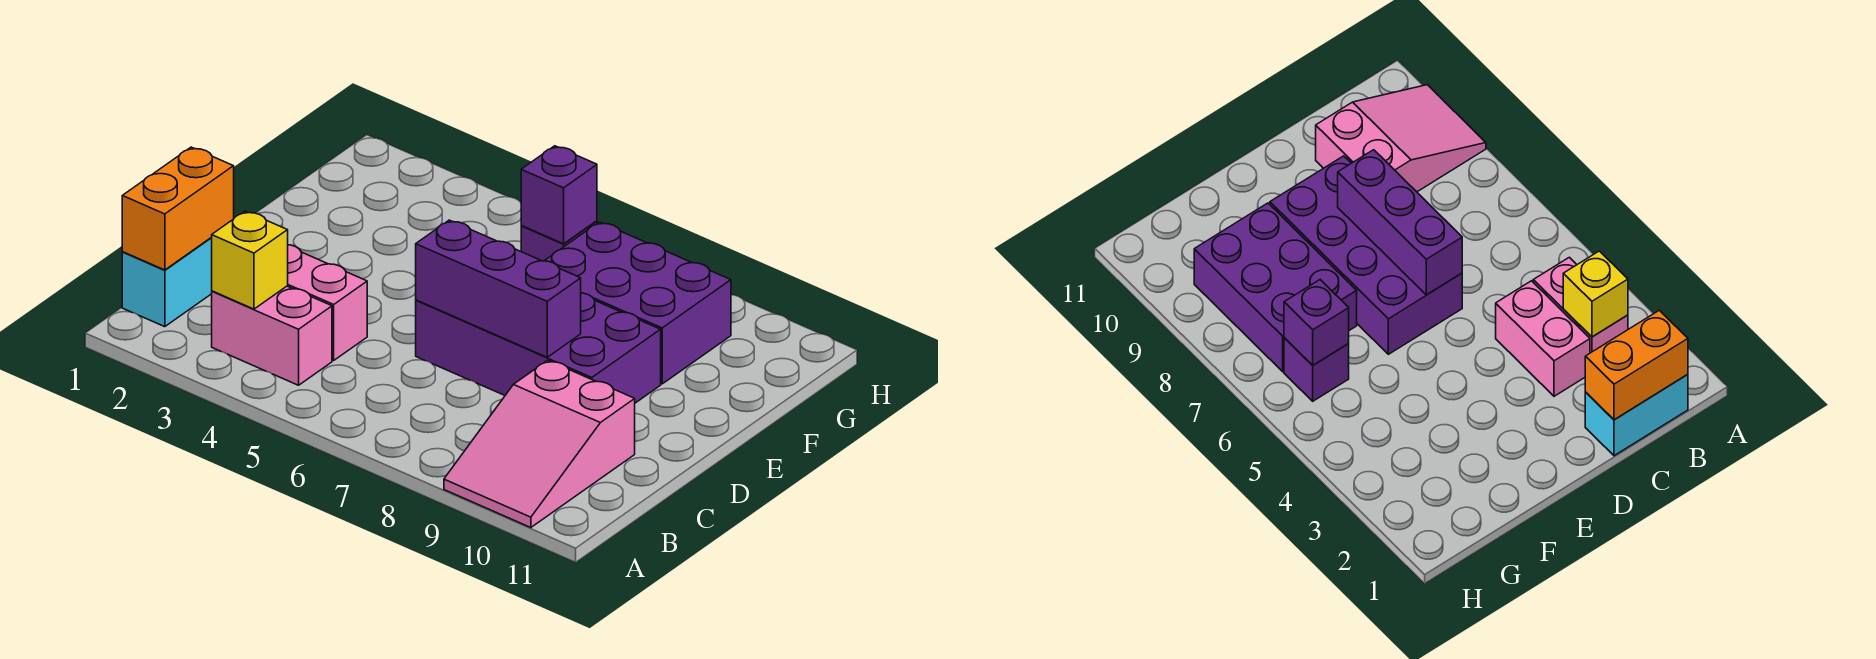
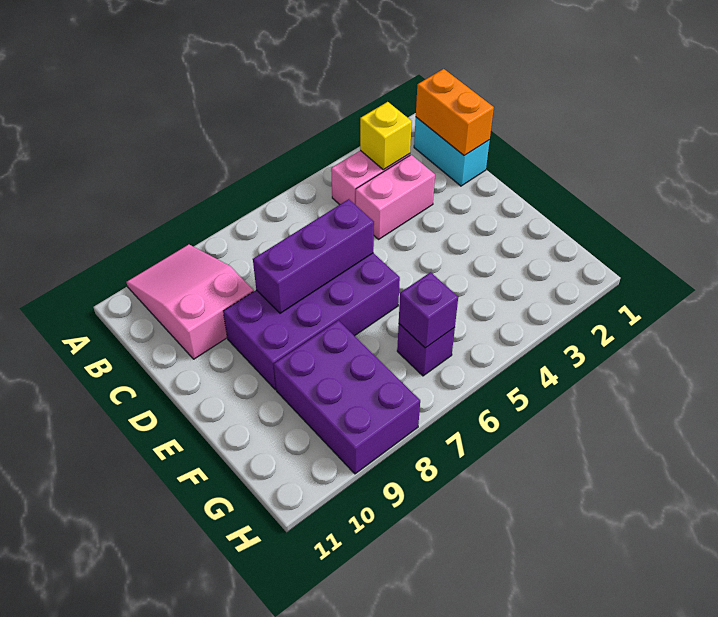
purple 2x3 brick [545,222,731,384] -> purple 2x3 brick turned to [274,320,420,474]

